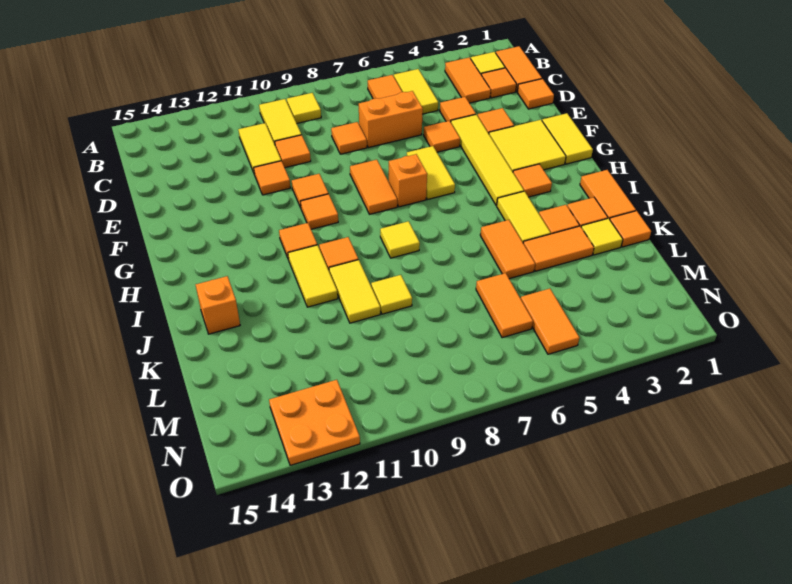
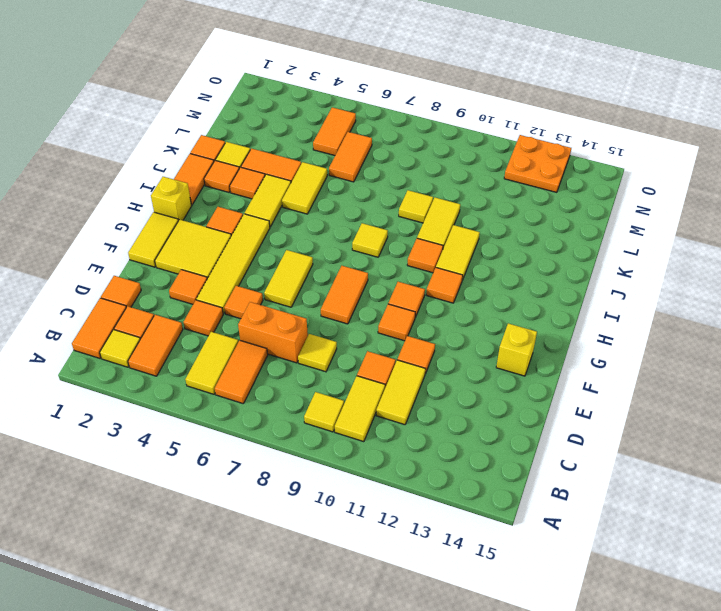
orange 1x1 tile [331,122,367,154] -> yellow 1x1 tile [298,334,337,372]
none -> yellow 1x1 brick [496,323,537,376]
orange 1x1 brick [389,154,427,207] -> none
none -> yellow 1x1 brick [151,177,191,220]
orange 1x2 tile [480,220,535,279] -> yellow 1x2 tile [282,162,327,214]
orange 1x1 brick [196,276,240,334] -> none

